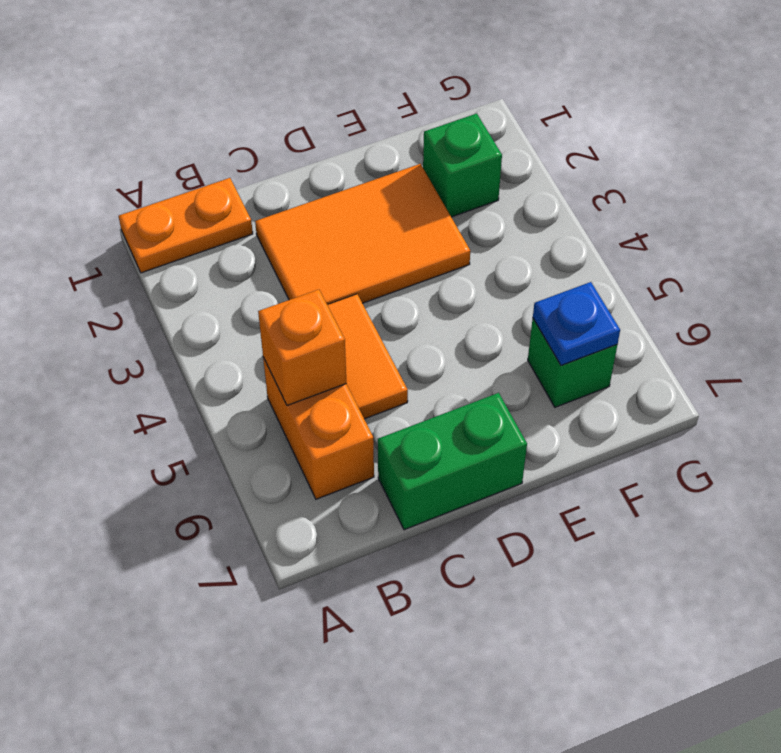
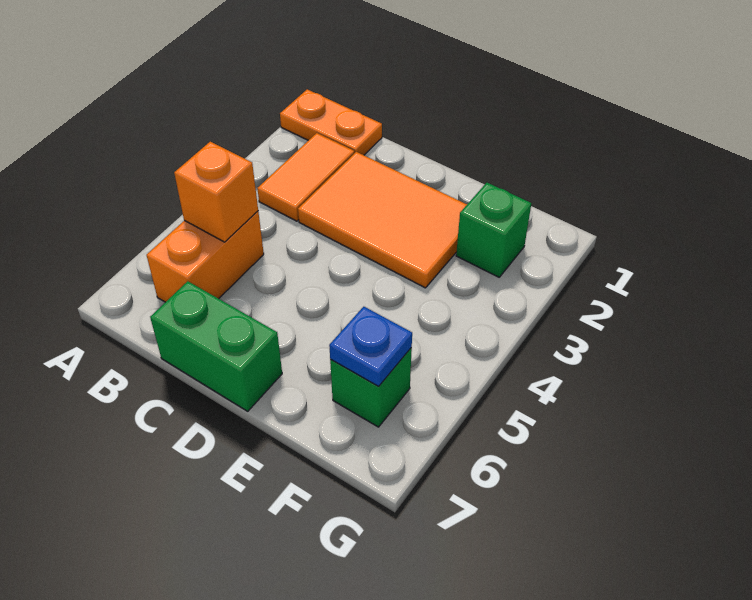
orange 1x2 tile [328,294,408,419] -> orange 1x2 tile moved to [257,133,354,221]

